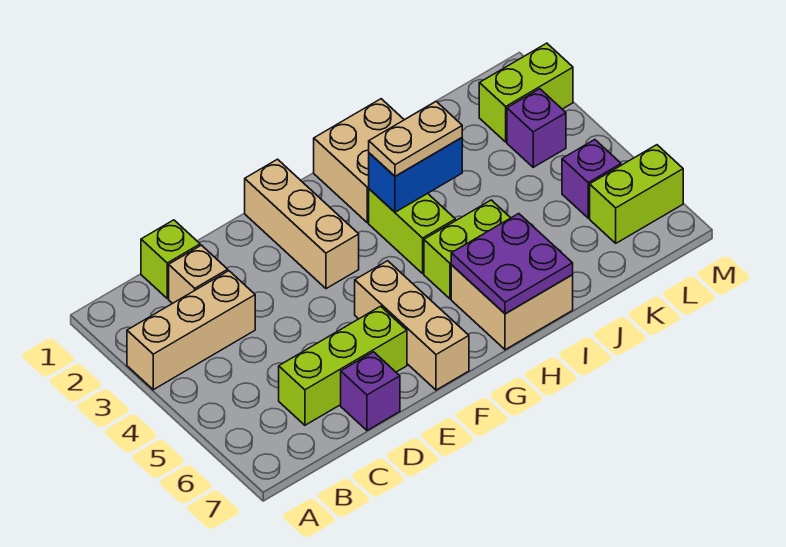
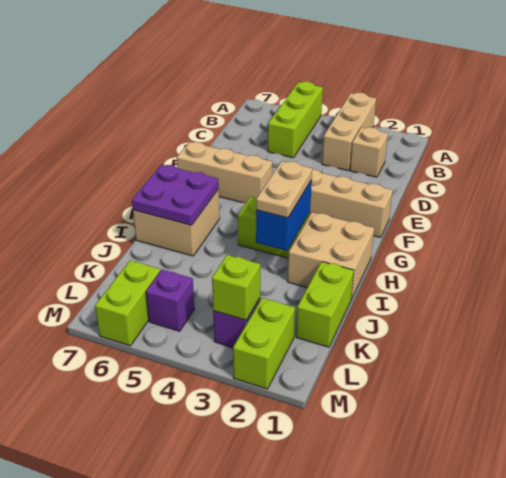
lime 1x1 brick [141,220,200,298] -> lime 1x1 brick moved to [212,255,260,320]
lime 1x3 brick [279,306,407,425] -> lime 1x3 brick moved to [268,82,323,158]
purple 1x1 brick [341,352,400,430] -> none
lime 1x2 brick [424,200,510,299] -> lime 1x2 brick moved to [296,262,354,347]

